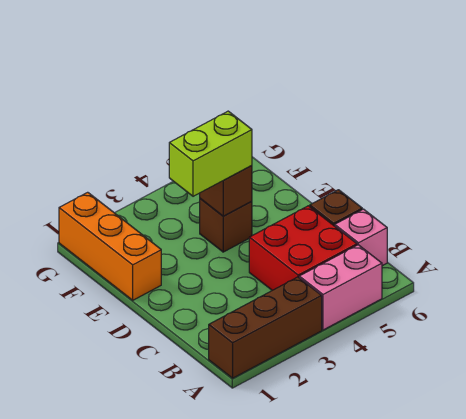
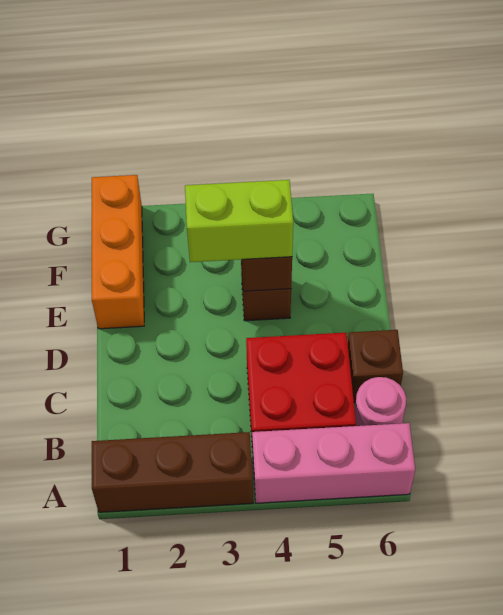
pink 1x2 brick [299,245,382,330] -> pink 1x3 brick [252,423,415,503]
pink 1x1 brick [335,209,387,266] -> pink 1x1 round brick [355,377,406,426]

